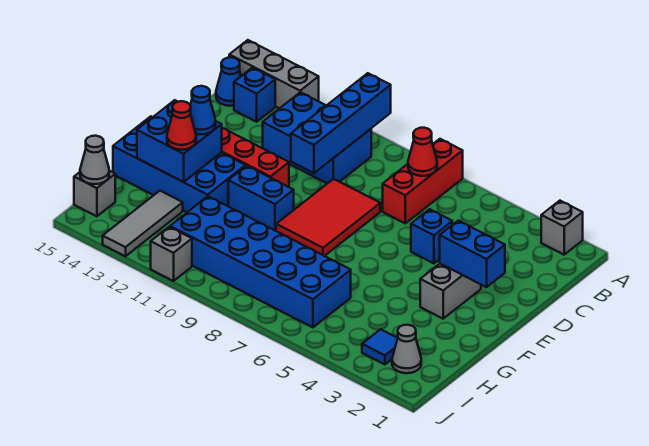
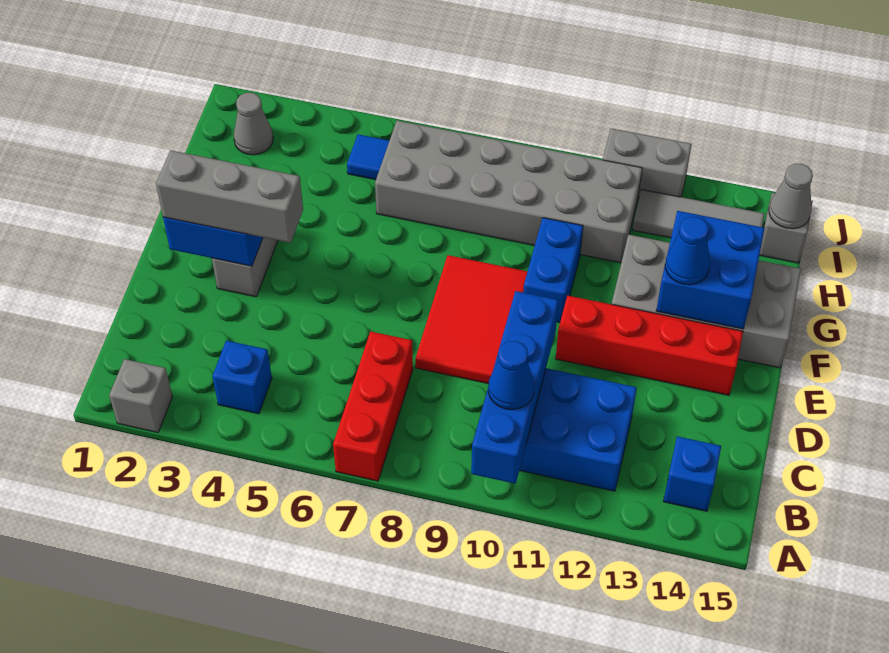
grey 1x3 brick [229,40,319,108] -> grey 1x3 brick moved to [156,150,303,243]
red 1x1 cone [408,128,437,176] -> none
blue 1x1 cone [216,57,241,106] -> blue 1x1 cone moved to [488,341,534,410]
blue 1x1 brick [411,209,452,263] -> blue 1x1 brick moved to [212,341,272,414]
blue 1x2 brick [228,166,294,231] -> blue 1x2 brick turned to [523,218,583,322]
blue 2x4 brick [113,116,246,212] -> grey 2x4 brick [612,235,801,368]
red 1x1 cone [167,101,196,150] -> none
blue 2x6 brick [170,196,351,327] -> grey 2x6 brick [375,121,642,263]
grey 1x3 tile [103,191,183,256] -> grey 1x3 tile turned to [633,190,765,238]
blue 1x1 tile [362,329,398,364] -> blue 1x1 tile moved to [347,134,390,180]
grey 1x1 brick [151,227,192,281] -> grey 1x2 brick [603,129,692,198]

